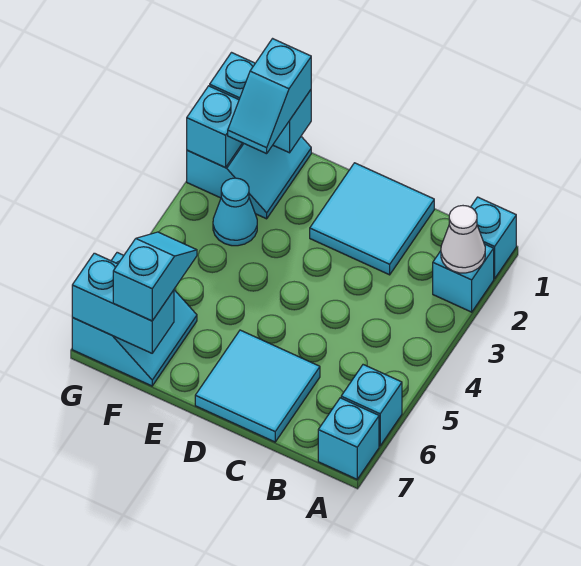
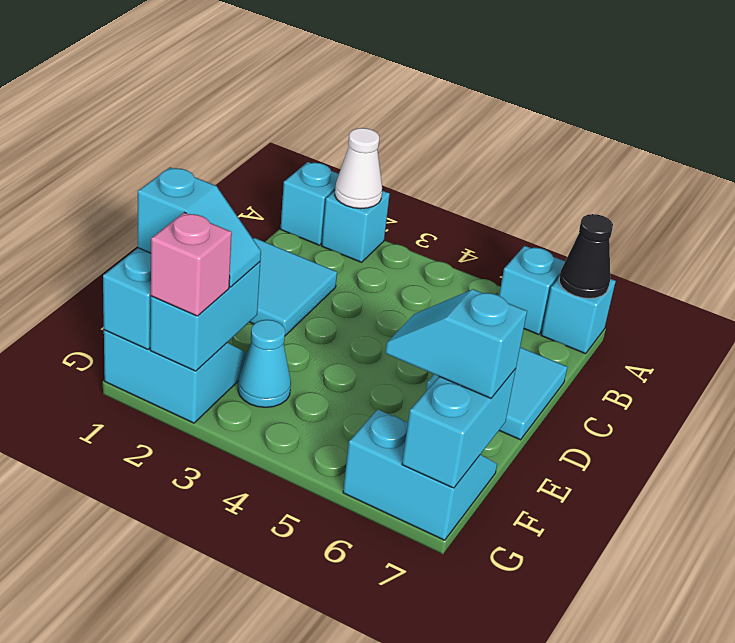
none -> black 1x1 cone [559,214,613,298]
cyan 1x1 brick [187,86,242,168] -> cyan 1x2 brick [150,262,260,371]
none -> pink 1x1 brick [151,212,232,316]

